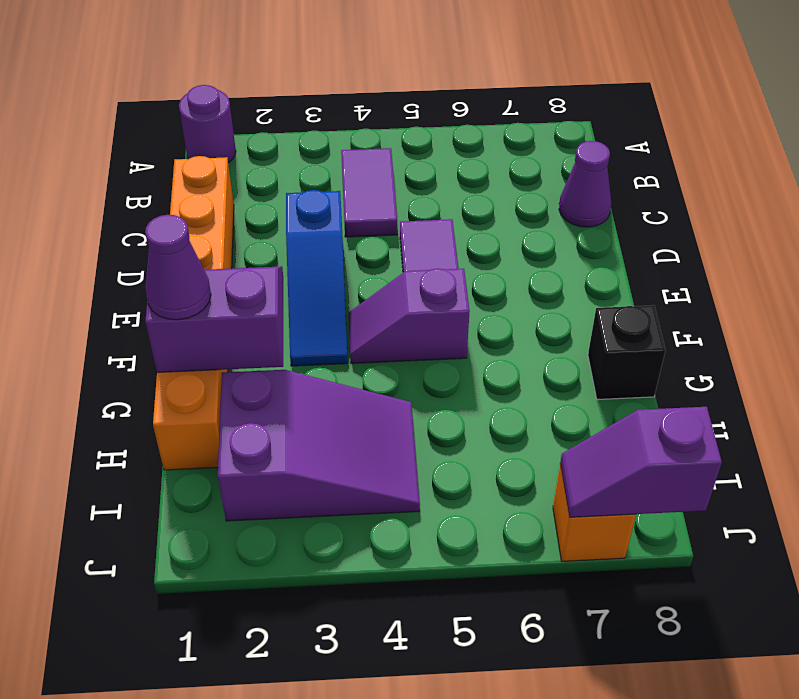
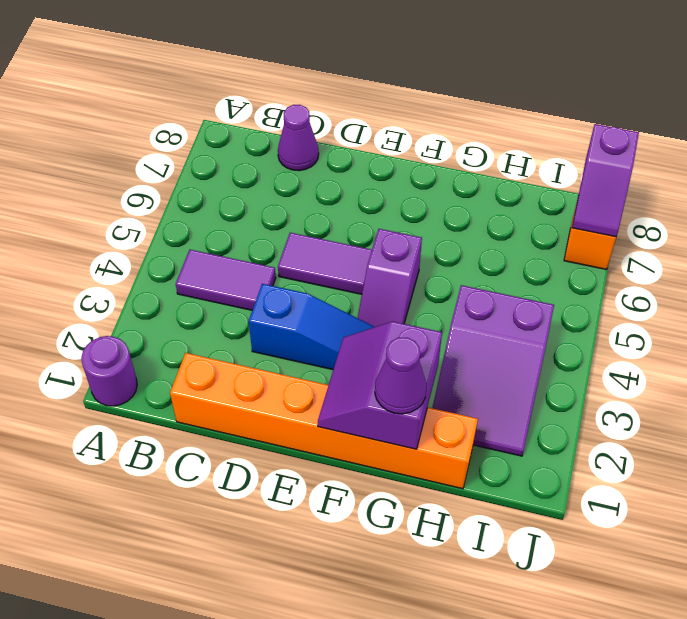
black 1x1 brick [588,305,665,400] -> none
purple 2x3 slope [218,370,420,521] -> purple 2x3 slope turned to [432,285,554,456]

